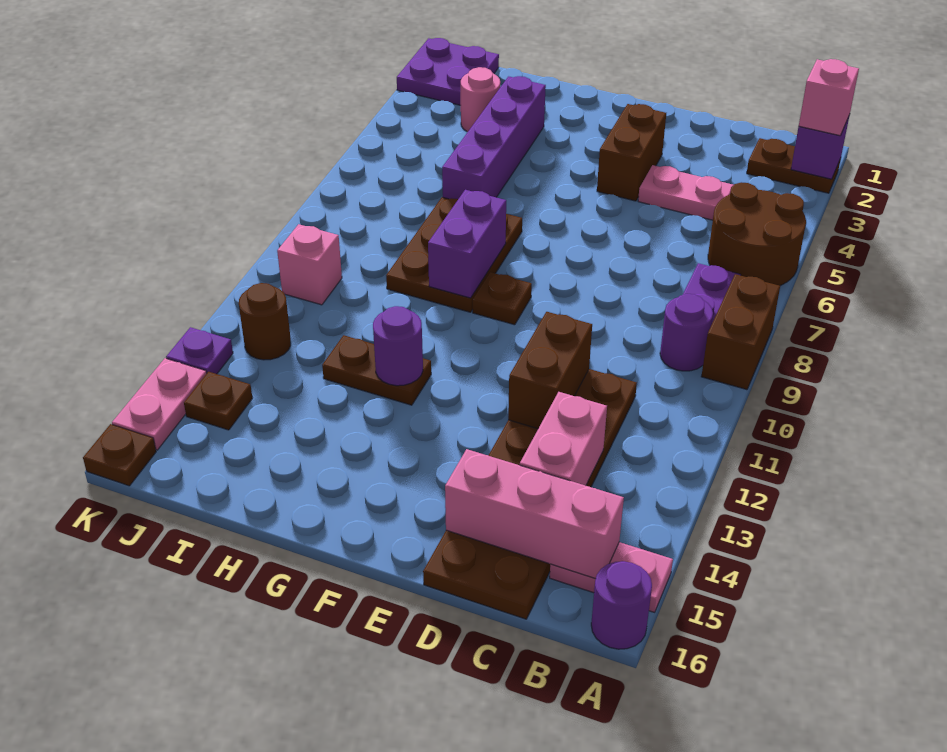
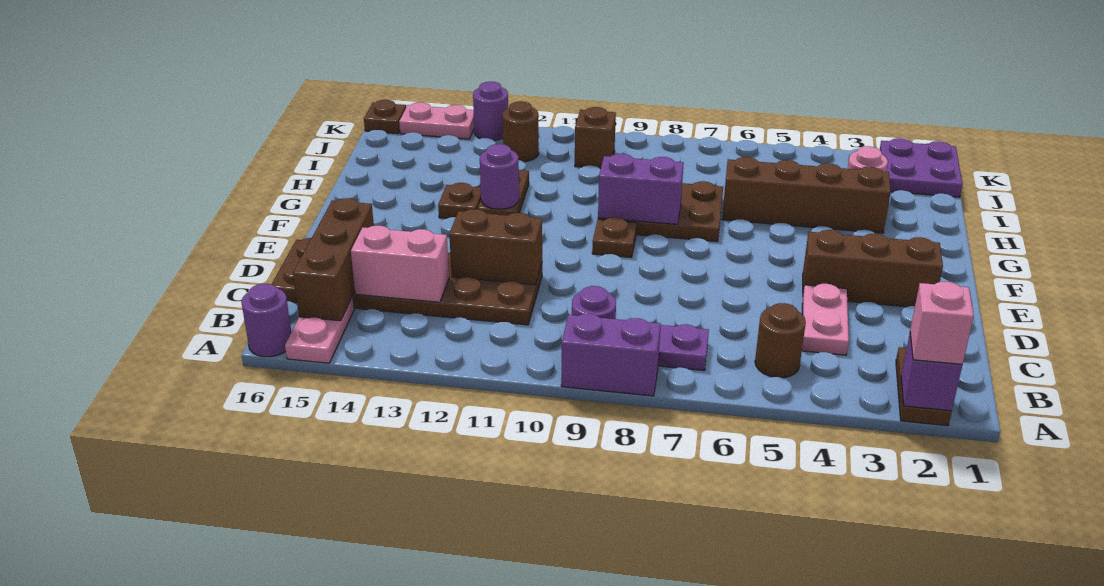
brown 2x2 round brick [708,182,806,286] -> brown 1x1 round brick [755,303,806,378]
brown 1x2 brick [701,274,780,390] -> purple 1x2 brick [561,314,661,396]
pink 1x3 brick [445,449,624,579] -> brown 1x3 brick [293,198,374,321]
brown 1x2 brick [597,104,666,201] -> brown 1x3 brick [803,230,943,307]
purple 1x4 brick [442,76,546,199] -> brown 1x4 brick [722,157,891,233]
pink 1x1 brick [277,224,342,305] -> brown 1x1 brick [575,107,616,169]
brown 1x1 plate [184,372,252,430] -> brown 1x1 plate moved to [438,183,481,218]
purple 1x1 plate [166,327,233,374] -> purple 1x1 round brick [473,82,508,141]

